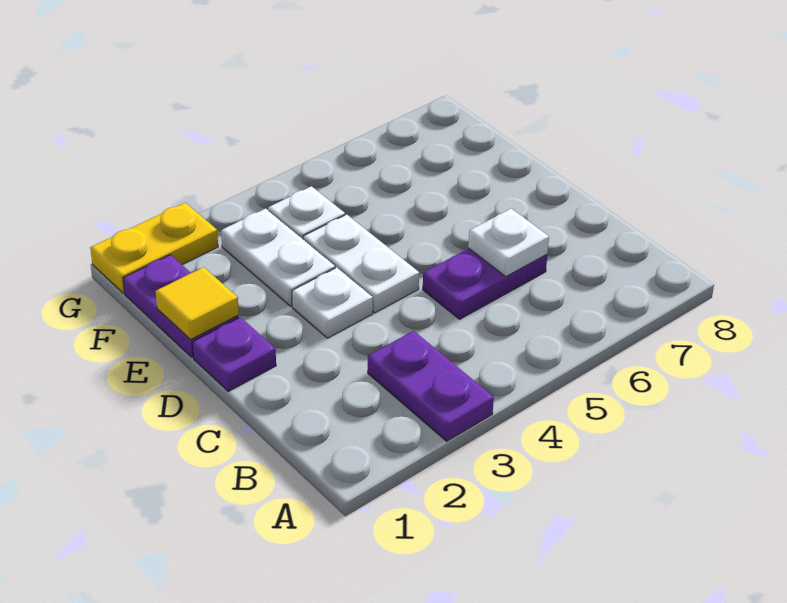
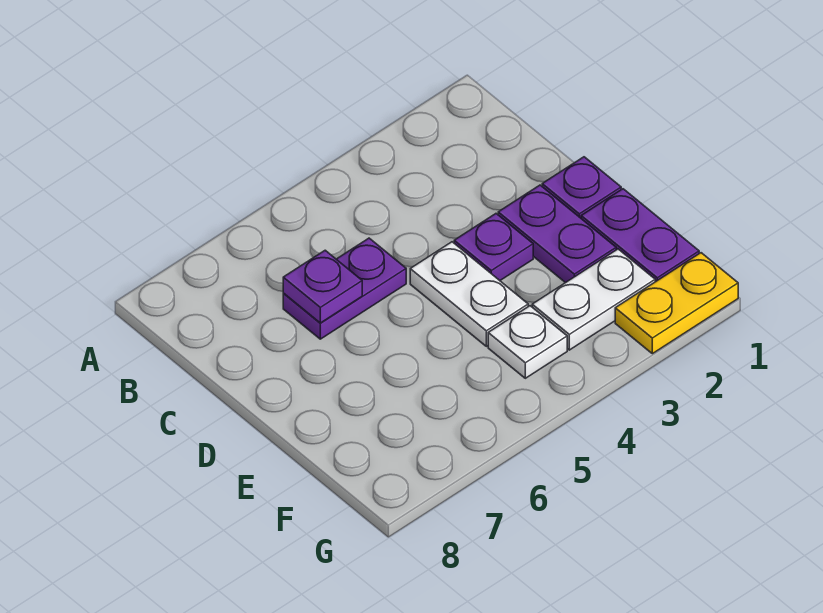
purple 1x2 plate [368,331,494,441] -> purple 1x2 plate moved to [498,185,616,283]
white 1x1 plate [468,209,549,276] -> purple 1x1 plate [283,250,362,323]
white 1x1 plate [292,268,373,338] -> purple 1x1 plate [454,214,533,280]
yellow 1x1 tile [156,267,239,339] -> none
white 1x2 plate [221,209,335,306] -> white 1x2 plate turned to [532,249,655,350]

